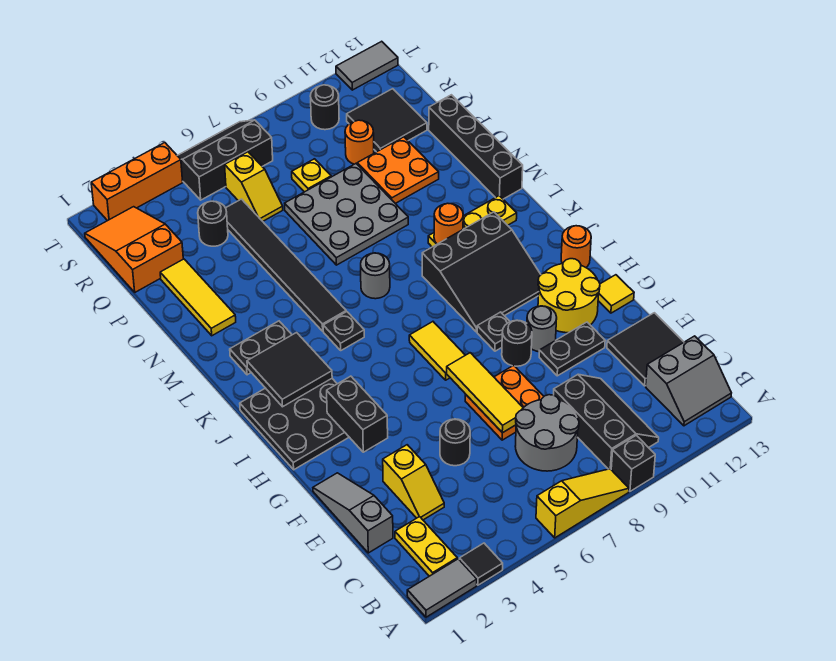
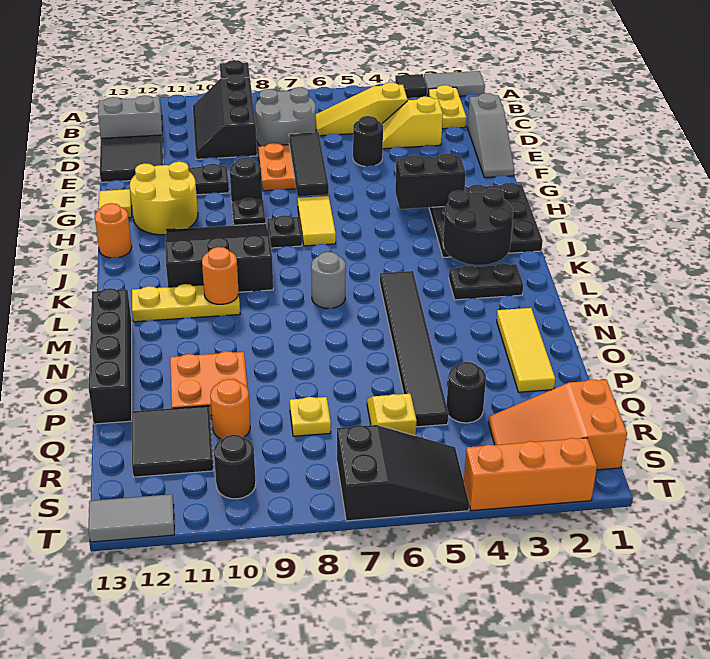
yellow 1x3 slope [536,469,629,538] -> yellow 1x3 slope moved to [316,82,407,136]
yellow 1x2 slope [383,445,444,520] -> yellow 1x2 slope turned to [382,96,443,149]
yellow 1x3 tile [447,353,523,433] -> black 1x3 tile [289,132,329,196]
black 1x2 brick [327,376,388,452] -> black 1x2 brick turned to [395,153,466,209]
grey 1x1 round brick [527,306,557,352] -> none
black 2x2 tile [247,332,332,407] -> black 2x2 round brick [443,189,513,265]
black 1x1 plate [323,312,364,350] -> black 1x1 plate moved to [267,215,302,248]
grey 3x3 plate [285,164,408,265] -> none
orange 2x3 slope [85,207,183,292] -> orange 2x3 slope turned to [488,379,627,470]
black 2x3 slope [177,120,273,200] -> black 2x3 slope turned to [337,425,469,521]

